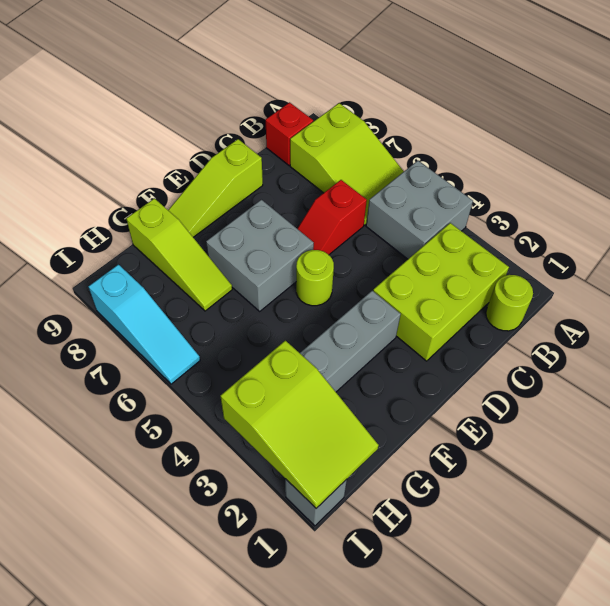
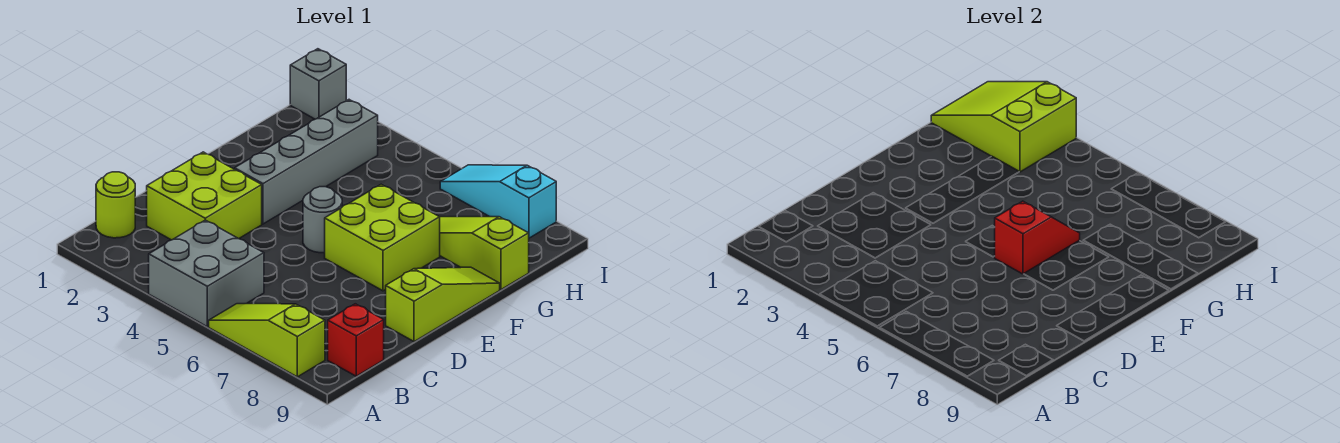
lime 2x3 slope [290,103,404,225] -> lime 1x3 slope [209,304,325,377]
lime 2x3 brick [373,223,509,361] -> lime 2x2 brick [147,152,262,240]
red 1x2 slope [297,180,367,255] -> red 1x2 slope moved to [995,201,1080,274]
lime 1x1 round brick [296,250,334,306] -> grey 1x1 round brick [303,187,342,253]
grey 2x2 brick [206,200,314,311] -> lime 2x2 brick [325,184,440,291]

